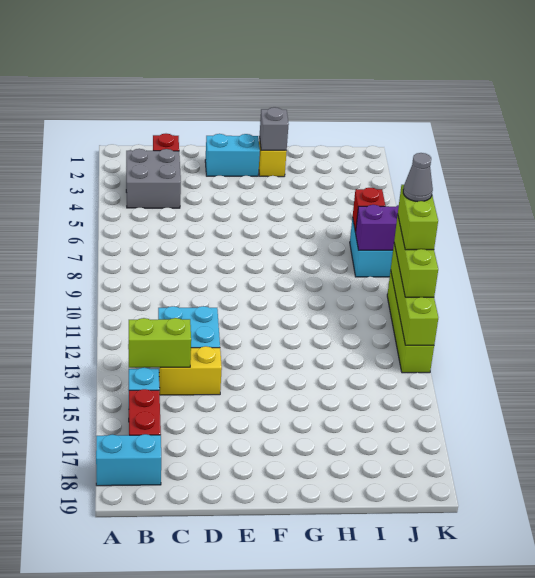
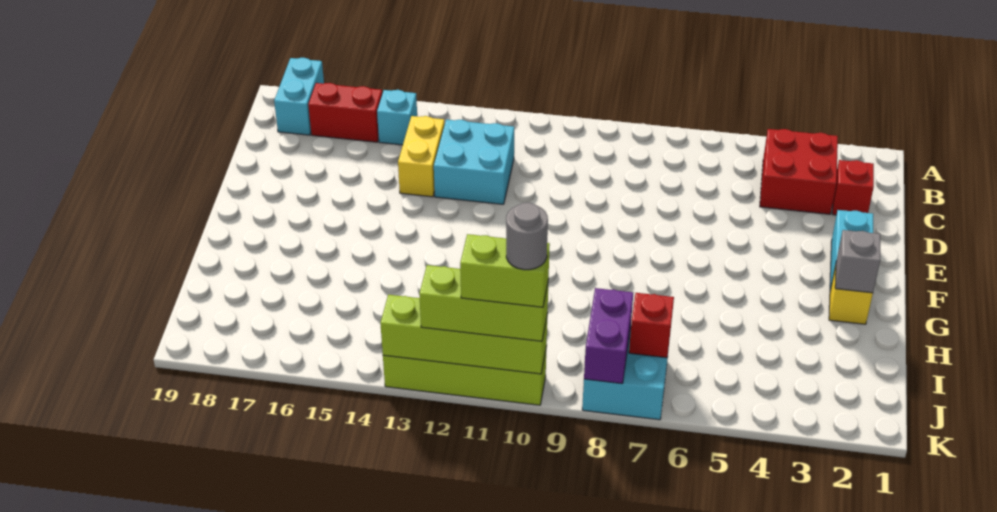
grey 2x2 brick [126,149,181,208] -> red 2x2 brick [760,129,838,214]
lime 1x2 brick [128,318,191,368] -> none
grey 1x1 cone [403,153,433,202] -> grey 1x1 round brick [506,203,548,270]

